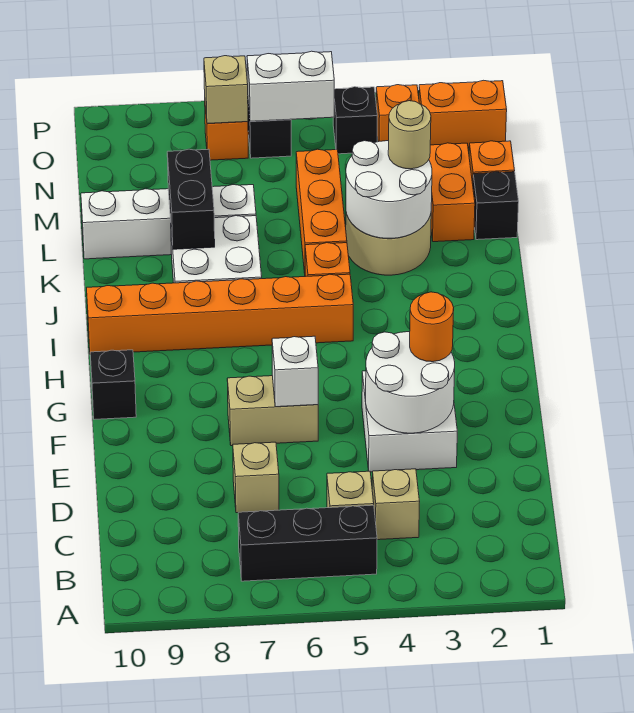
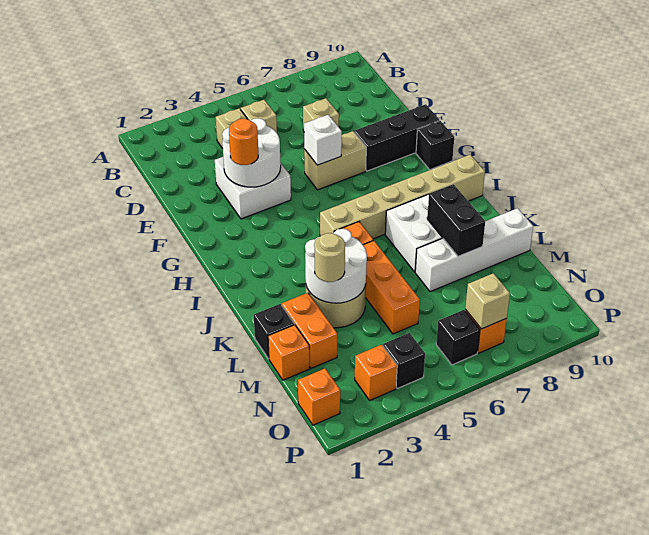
black 1x3 brick [238,505,377,581] -> black 1x3 brick moved to [354,104,440,171]
orange 1x6 brick [87,274,353,352] -> tan 1x6 brick [320,155,485,239]
orange 1x2 brick [419,80,507,148] -> orange 1x1 brick [298,369,340,425]
white 1x2 brick [247,51,334,121] -> none

